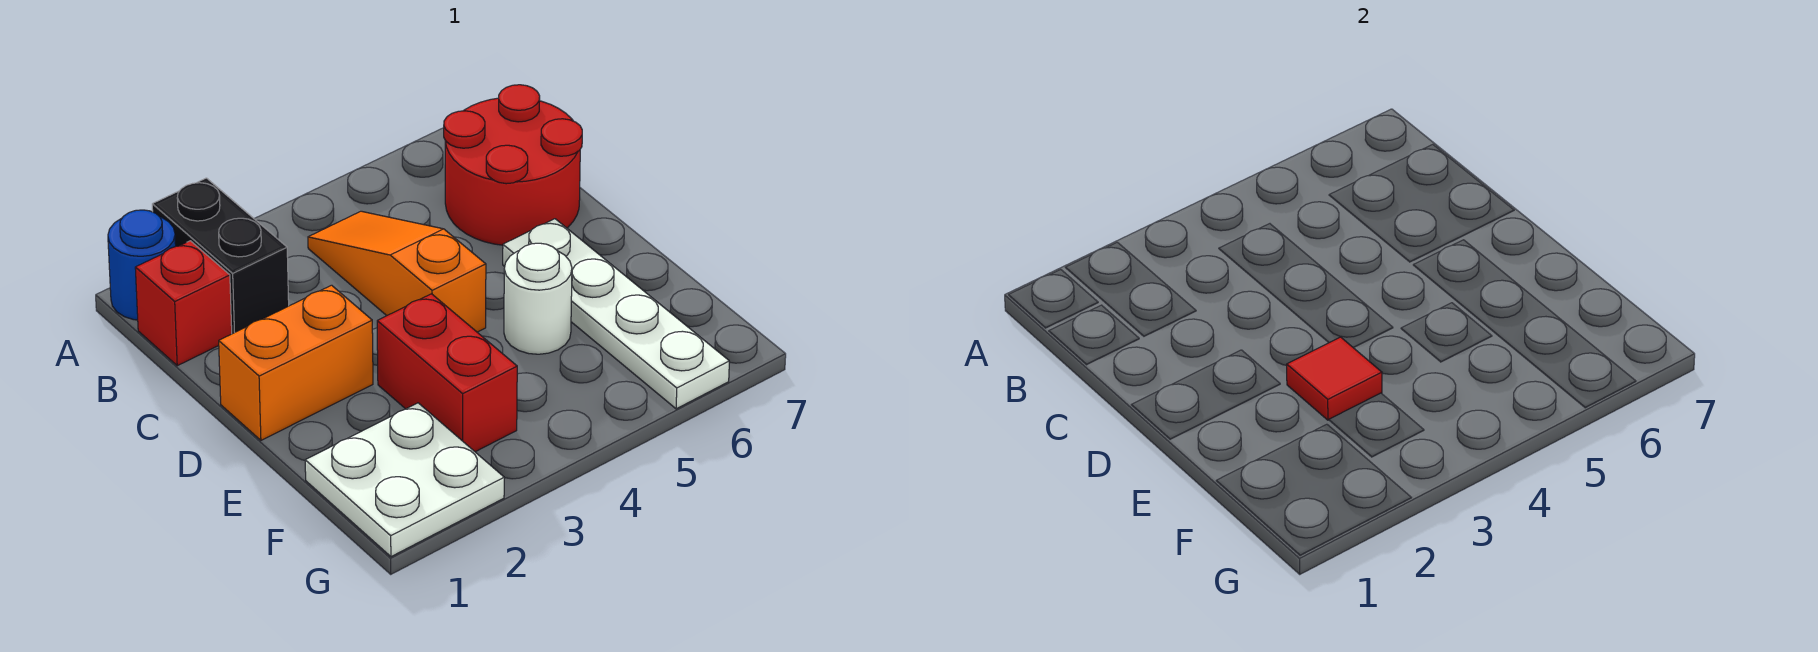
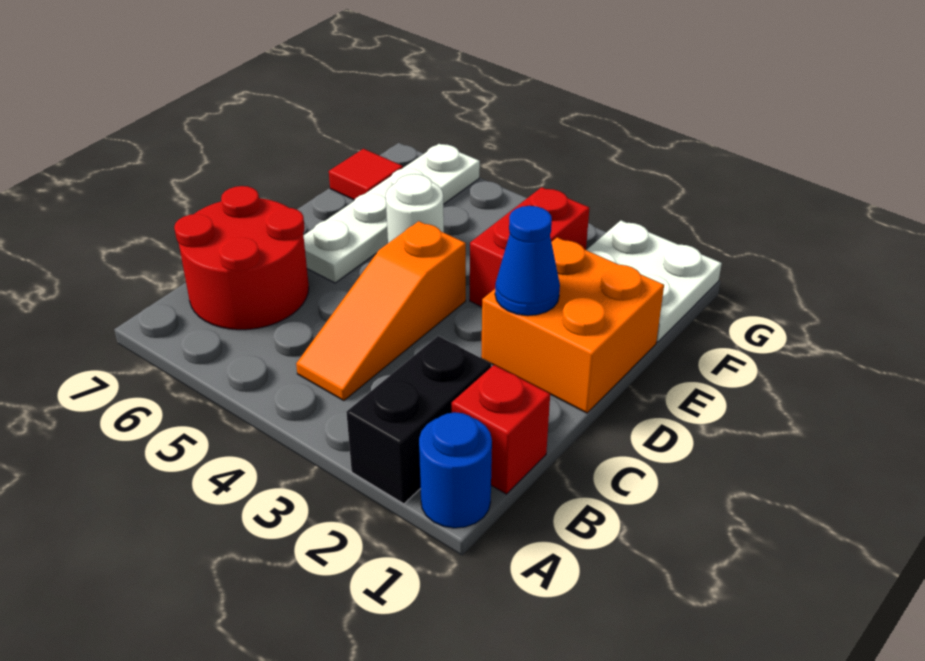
orange 1x2 brick [219,285,373,440] -> orange 2x2 brick [481,237,664,413]
none -> blue 1x1 cone [495,206,560,316]
red 1x1 tile [1287,337,1382,420] -> red 1x1 tile moved to [329,149,403,200]

